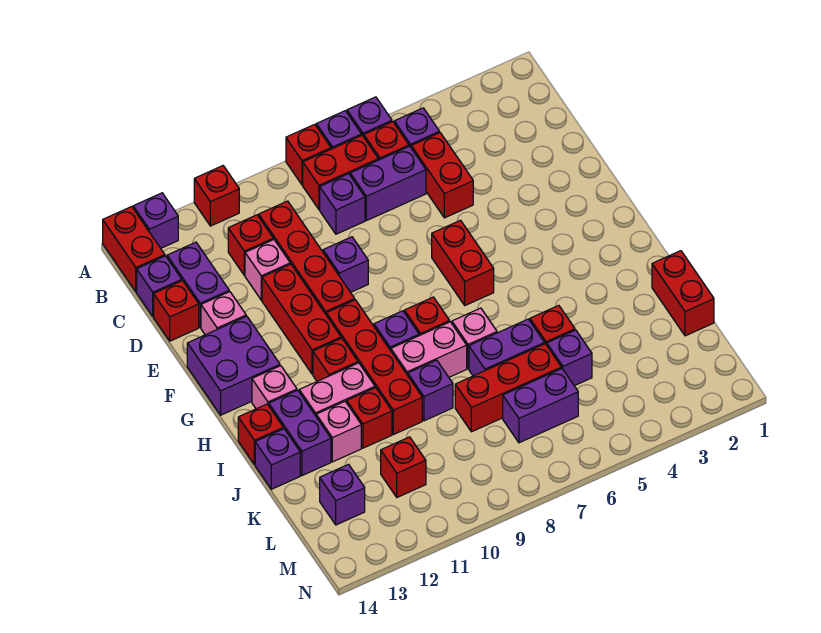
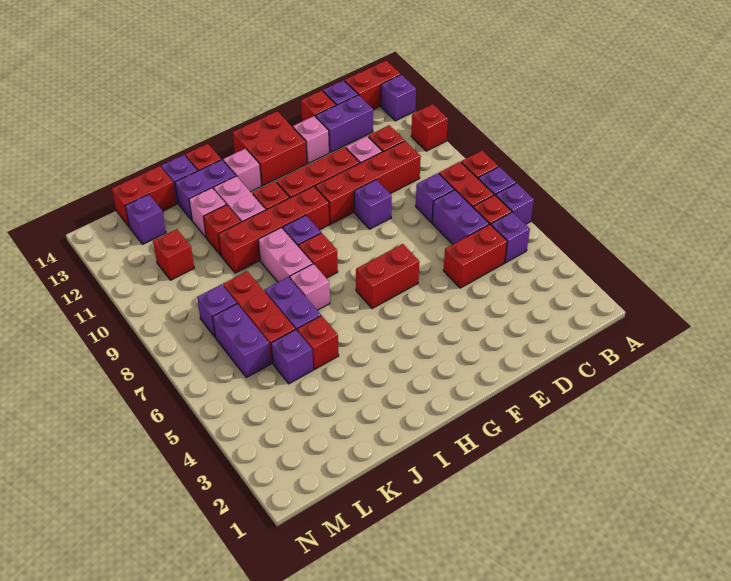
purple 2x2 brick [187,316,280,415] -> red 2x2 brick [233,111,307,186]
red 1x2 brick [652,251,714,336] -> red 1x2 brick moved to [112,166,177,227]
purple 1x1 brick [408,360,453,421] -> purple 1x1 brick moved to [197,284,237,337]

